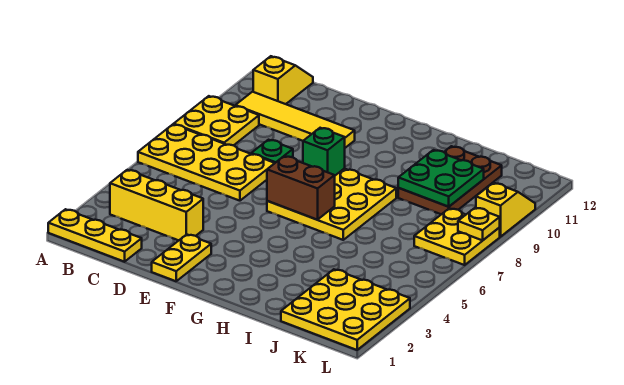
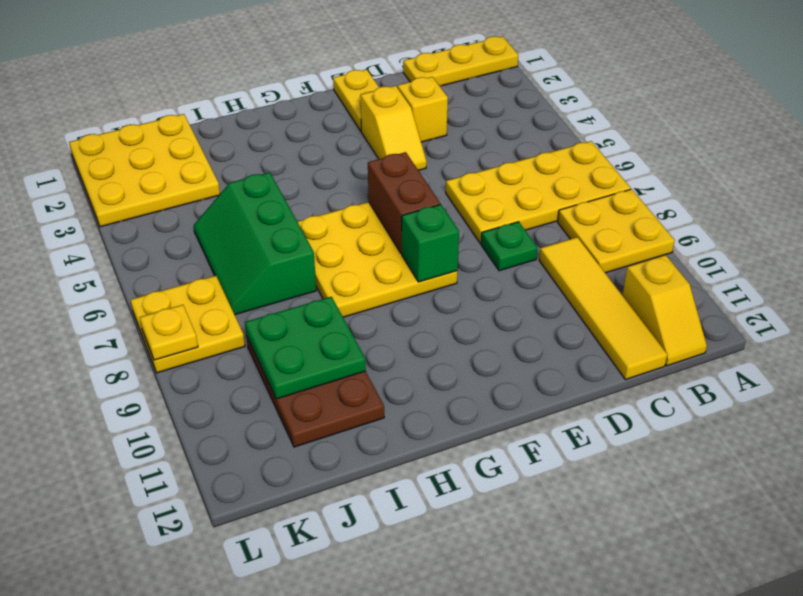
yellow 1x3 brick [110,170,203,241] -> yellow 1x1 brick [398,77,448,142]
yellow 1x4 tile [235,92,355,148] -> yellow 1x4 tile turned to [539,237,667,380]
brown 1x2 brick [267,156,335,220] -> brown 1x2 brick turned to [368,152,440,253]
none -> green 2x3 slope [194,172,316,315]
yellow 1x2 slope [476,183,535,237] -> yellow 1x2 slope moved to [360,86,427,170]

